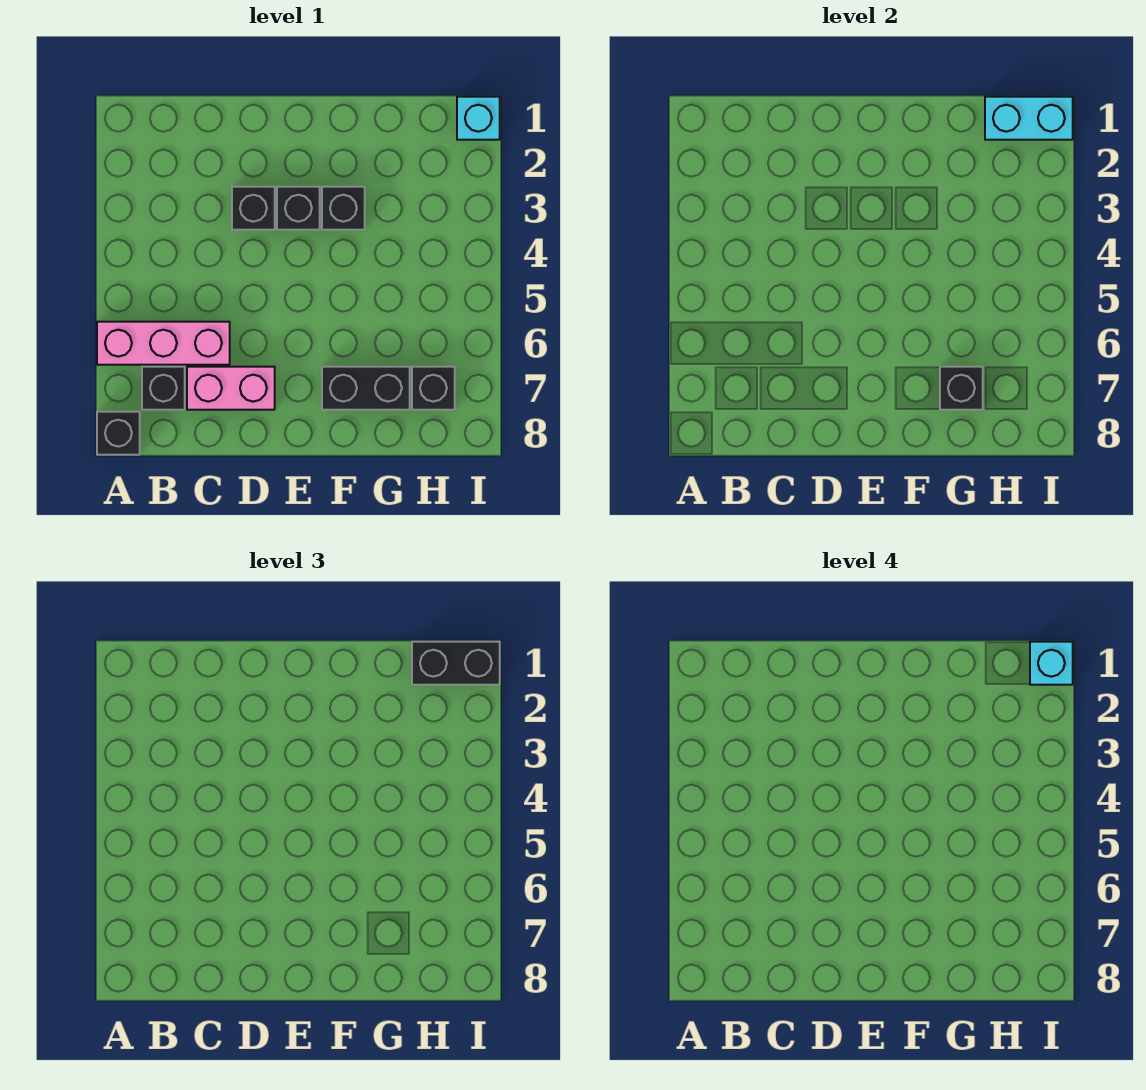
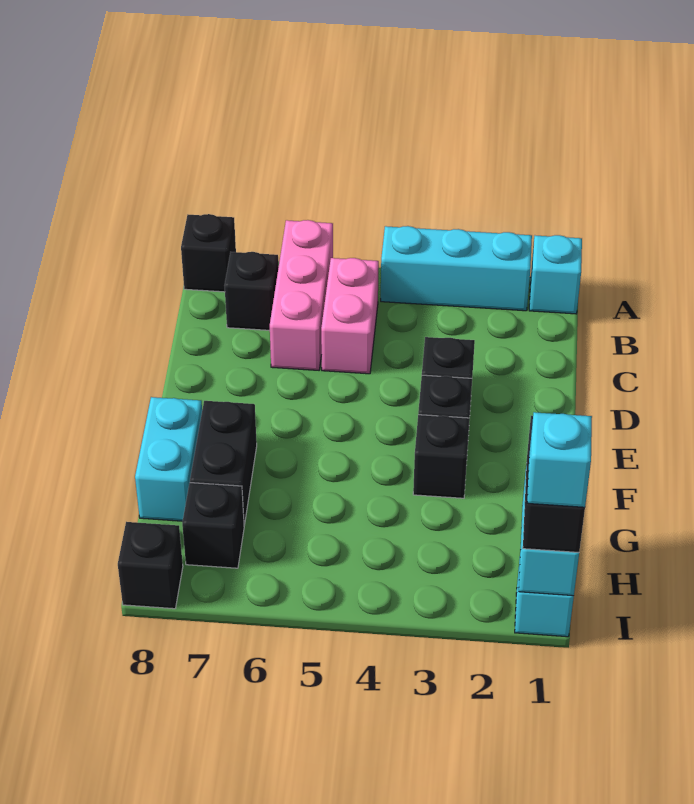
none -> cyan 1x1 brick [529,235,582,314]
none -> cyan 1x3 brick [381,226,532,311]
pink 1x2 brick [187,367,275,410] -> pink 1x2 brick moved to [321,258,379,374]
none -> cyan 1x2 brick [135,397,202,521]
black 1x1 brick [940,367,983,410] -> black 1x1 brick moved to [118,522,183,609]

